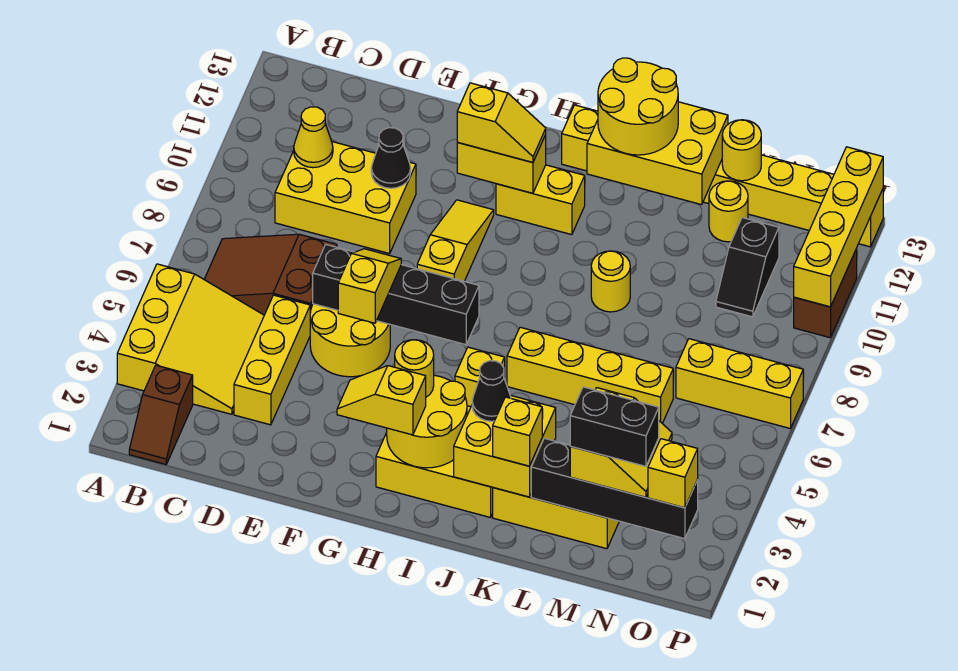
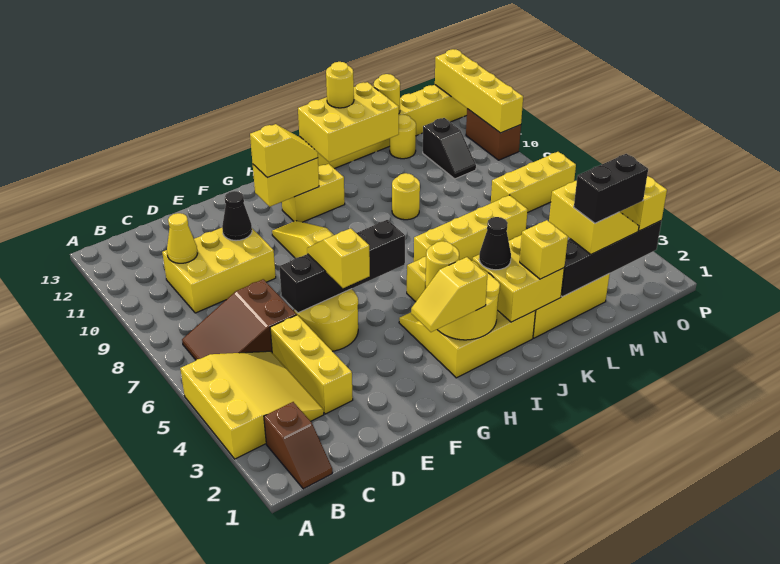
yellow 2x2 round brick [598,58,678,155] -> yellow 1x1 round brick [326,62,354,108]

